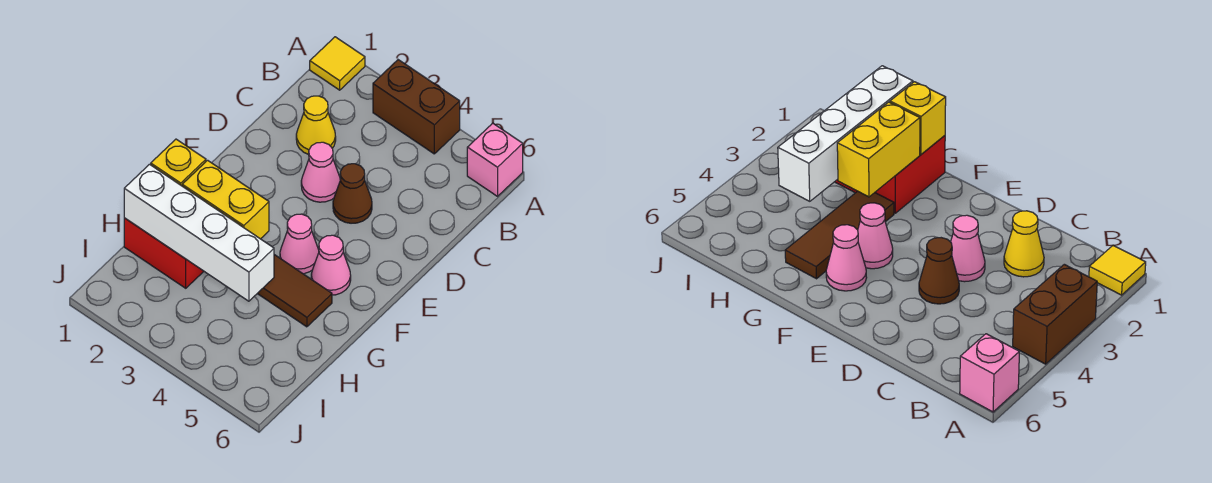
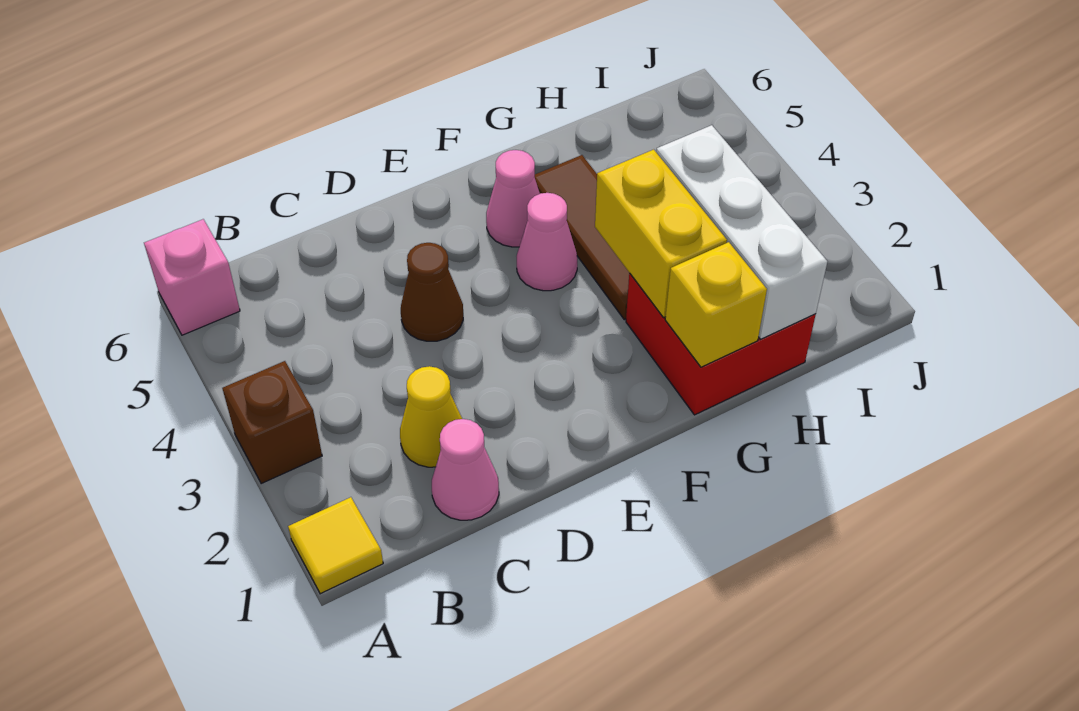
brown 1x2 brick [373,60,460,154] -> brown 1x1 brick [222,361,322,484]
pink 1x1 cone [301,142,340,202] -> pink 1x1 cone moved to [432,419,499,520]
white 1x4 brick [124,164,274,301] -> white 1x3 brick [656,125,827,339]

